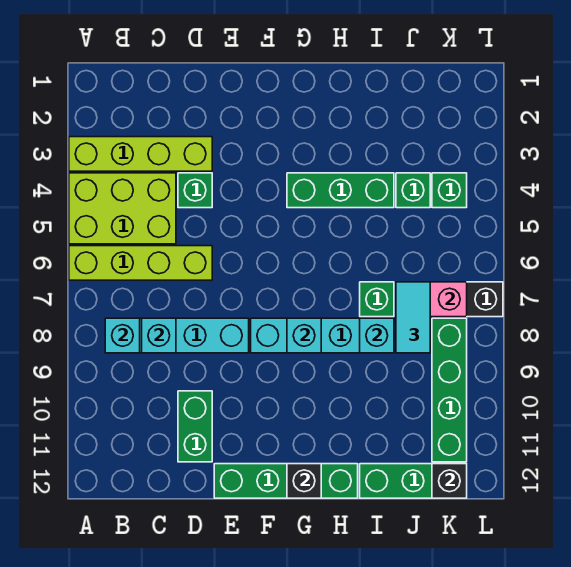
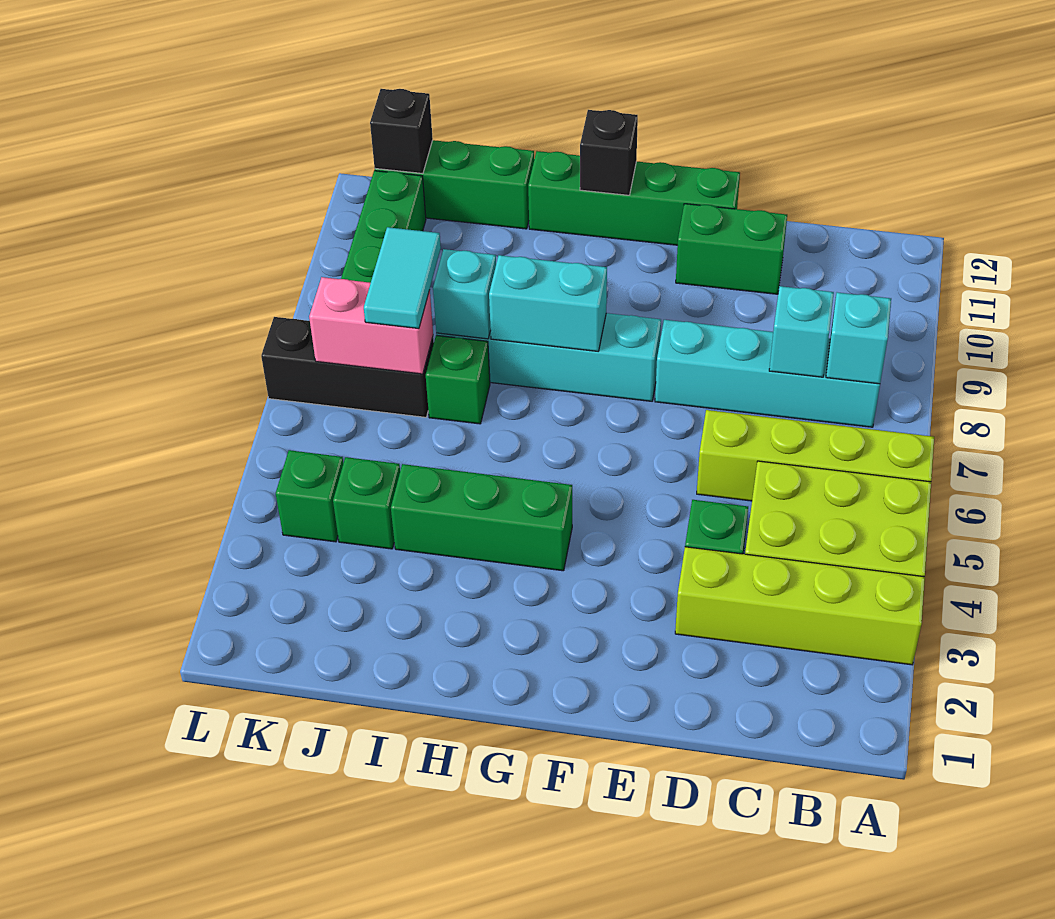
green 1x2 brick [178,391,212,462] -> green 1x2 brick turned to [676,204,787,294]
cyan 1x1 brick [287,318,321,353] -> cyan 1x2 brick [489,255,607,351]

